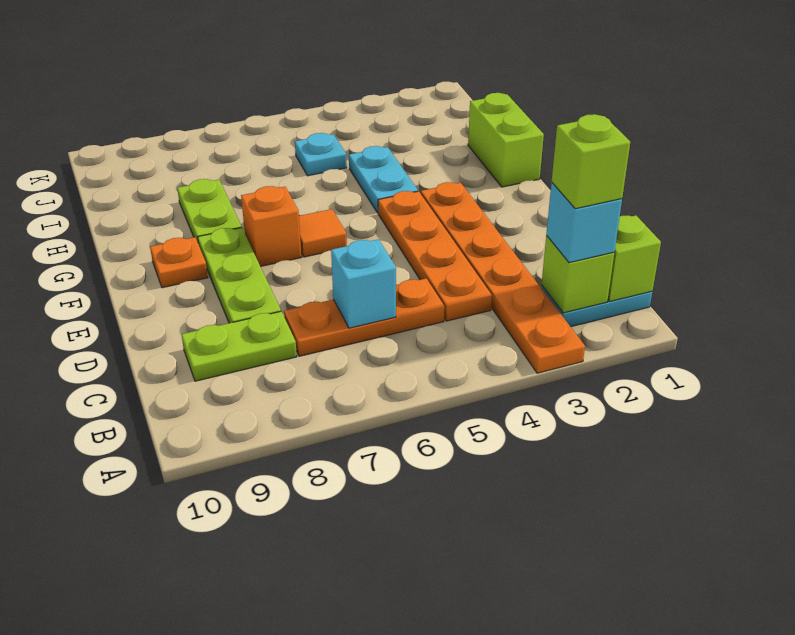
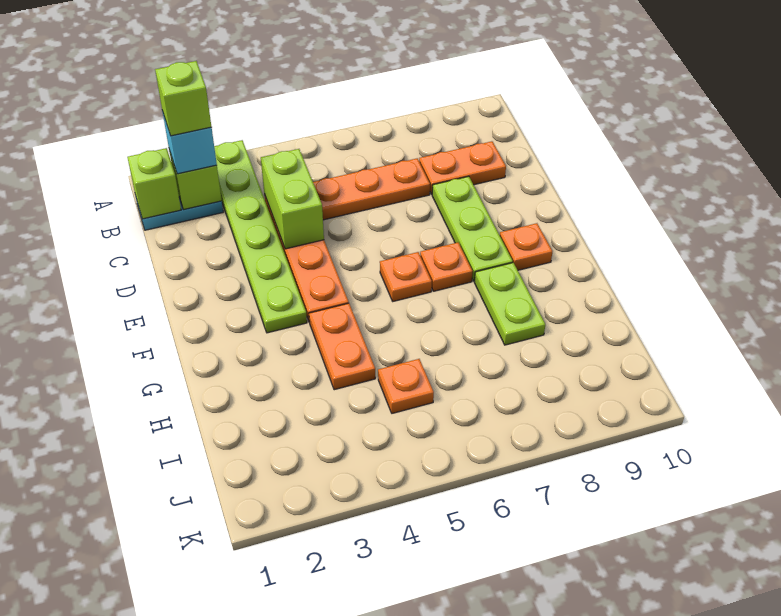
orange 1x6 plate [421,182,585,373] -> lime 1x6 plate [214,140,307,333]
cyan 1x1 brick [331,239,396,328] -> none
lime 1x2 plate [181,312,297,381] -> orange 1x2 plate [419,141,506,194]
orange 1x1 tile [299,209,347,257] -> orange 1x1 plate [380,252,432,301]
orange 1x1 brick [241,186,301,266] -> orange 1x1 plate [420,242,473,291]
lime 1x2 brick [468,93,544,187] -> lime 1x2 brick moved to [261,149,324,249]
cyan 1x2 plate [349,146,418,213] -> orange 1x2 plate [309,303,375,390]
cyan 1x1 plate [295,133,347,176] -> orange 1x1 plate [378,359,434,413]

